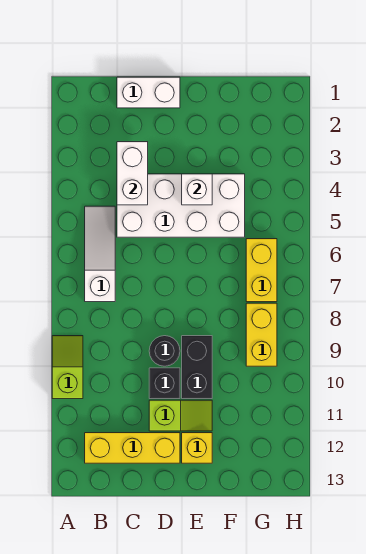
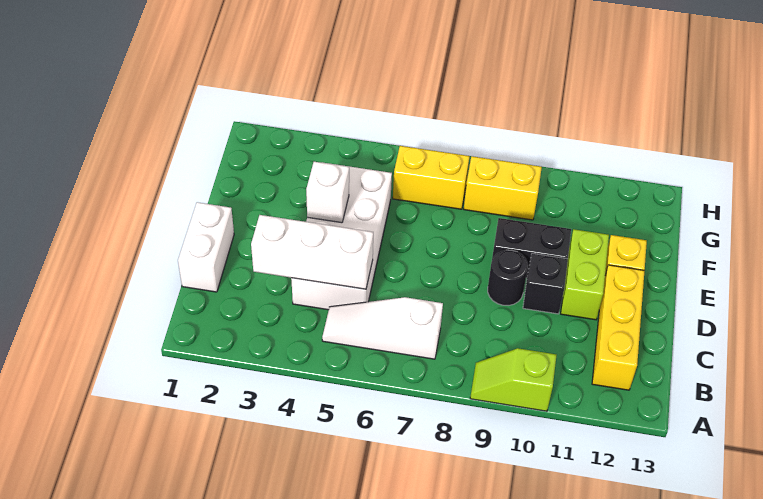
white 1x2 brick [117,142,148,205] -> white 1x3 brick [251,215,373,289]
lime 1x2 slope [149,400,212,431] -> lime 1x2 brick [561,229,609,320]

